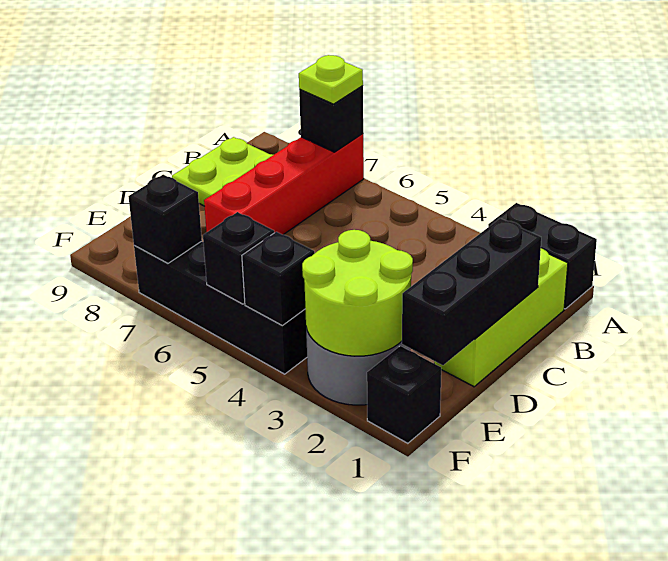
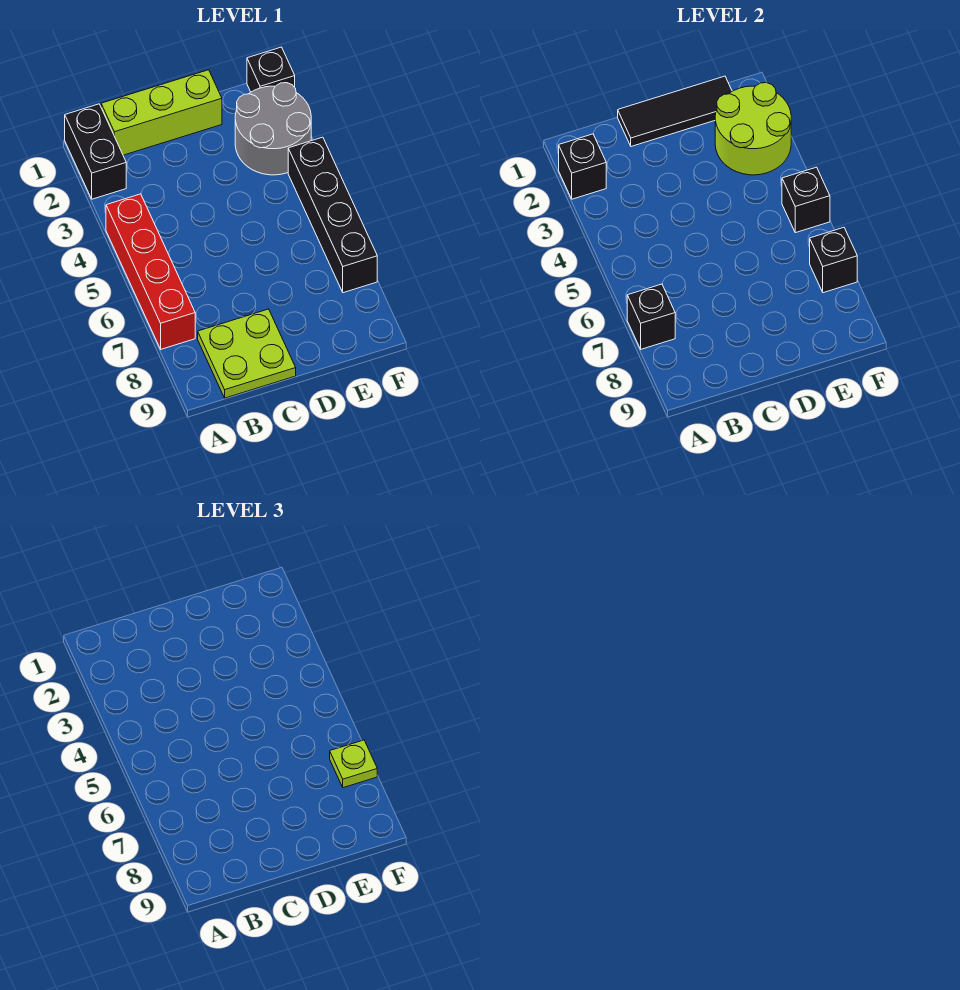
red 1x4 brick [204,134,364,235] -> red 1x4 brick turned to [106,194,195,349]
lime 1x1 plate [299,55,363,104] -> lime 1x1 plate moved to [330,740,377,788]
black 1x3 brick [402,218,541,365] -> black 1x3 tile [618,76,732,146]
black 1x1 brick [242,232,315,325] -> black 1x1 brick moved to [559,134,606,199]

